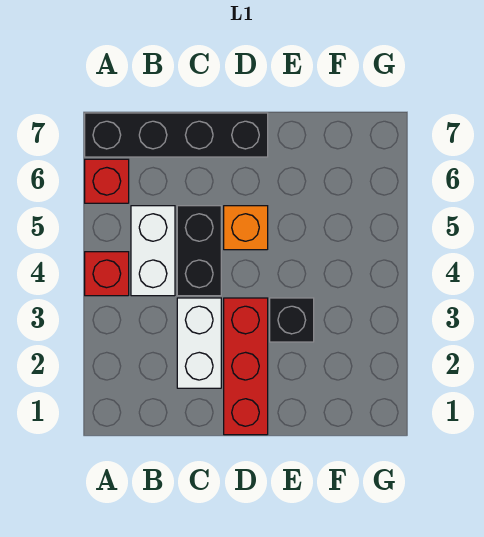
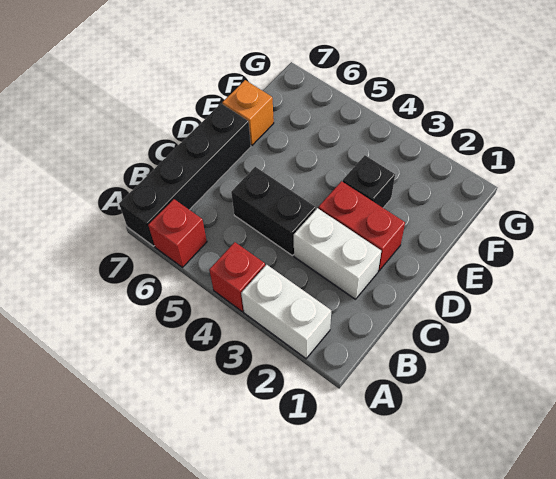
white 1x2 brick [131,206,175,296] -> white 1x2 brick moved to [241,265,331,359]
red 1x3 brick [224,298,268,435] -> red 1x2 brick [318,181,405,271]
orange 1x1 brick [224,206,268,250] -> orange 1x1 brick moved to [222,80,274,145]

